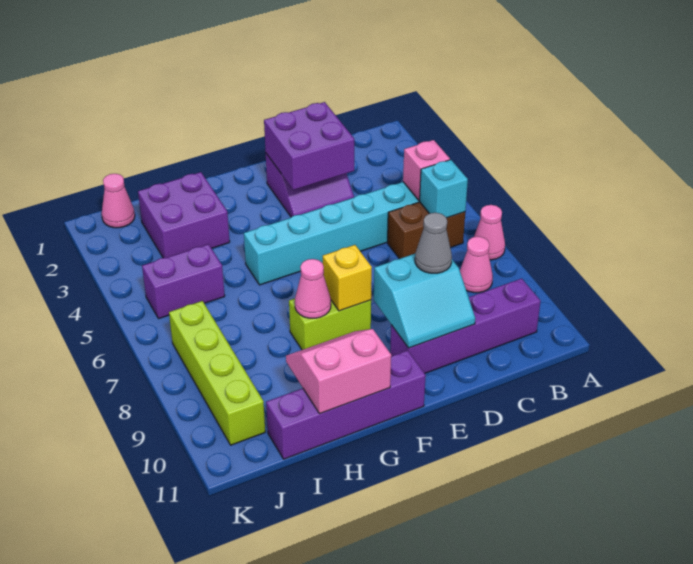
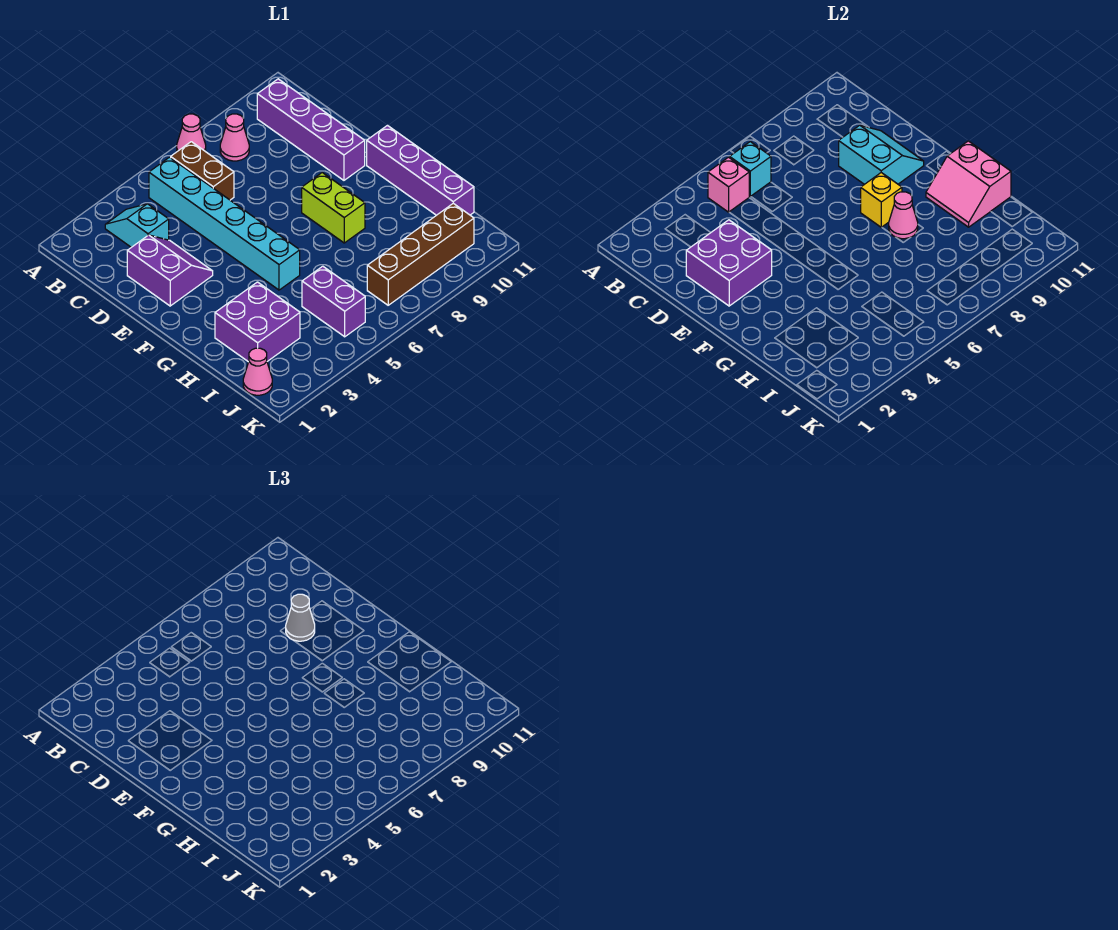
none -> cyan 1x2 slope [105,204,169,247]
lime 1x4 brick [169,301,265,445] -> brown 1x4 brick [367,203,474,305]

